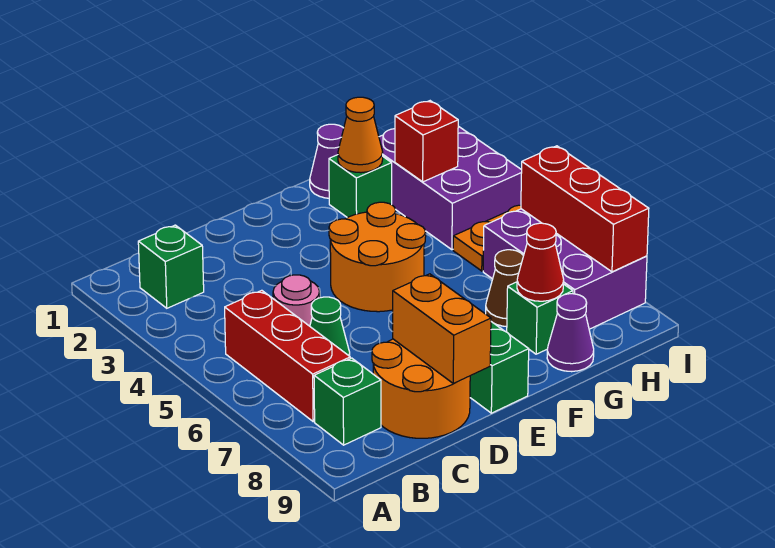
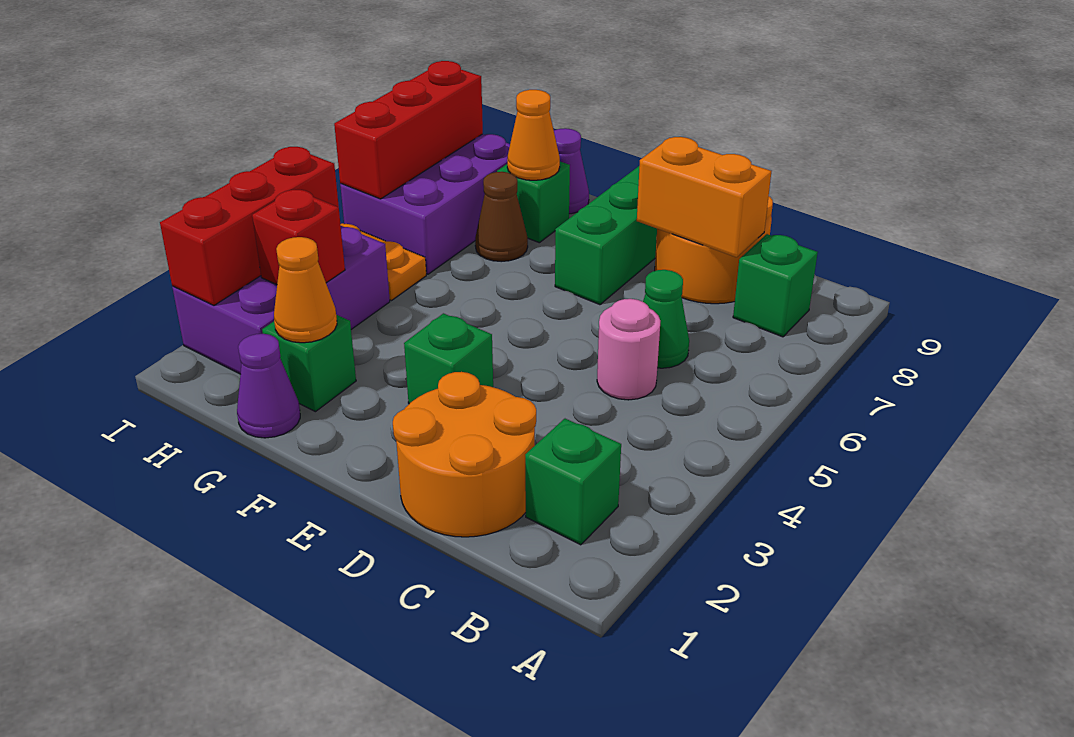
red 1x3 brick [225,290,350,422] -> red 1x3 brick moved to [160,147,339,305]
orange 1x2 brick [393,274,491,384] -> orange 1x2 brick turned to [637,137,771,257]
none -> green 1x1 brick [404,313,493,404]
orange 2x2 round brick [329,202,426,312] -> orange 2x2 round brick moved to [393,372,536,537]
red 1x1 cone [517,223,564,301] -> orange 1x1 cone [507,90,560,180]

